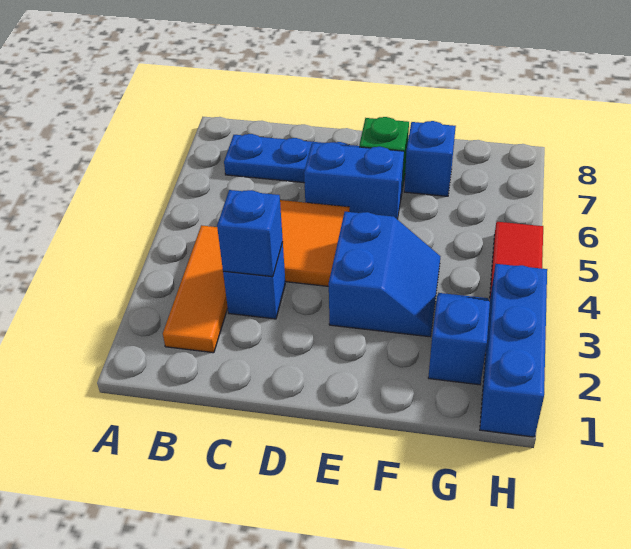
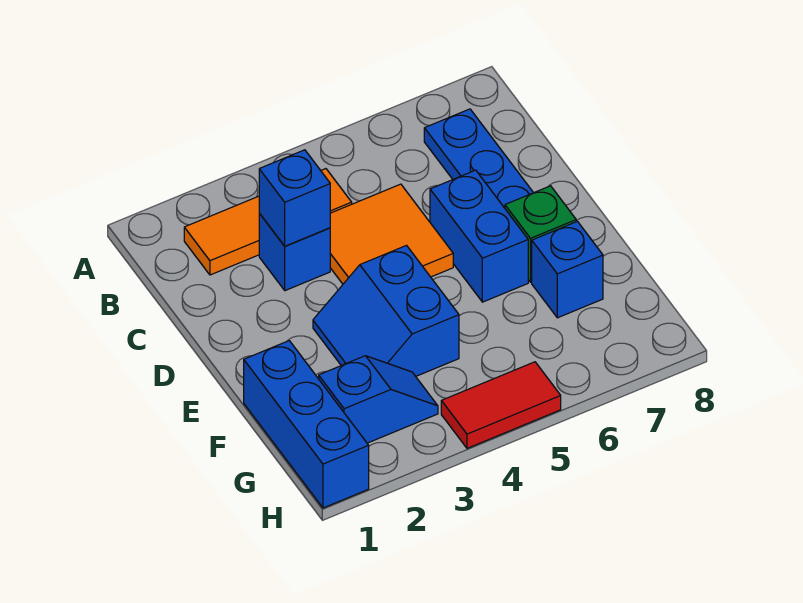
blue 2x2 slope [329,212,440,337] -> blue 2x2 slope turned to [313,246,459,376]
blue 1x3 brick [480,264,547,437] -> blue 1x3 brick turned to [244,341,369,508]

